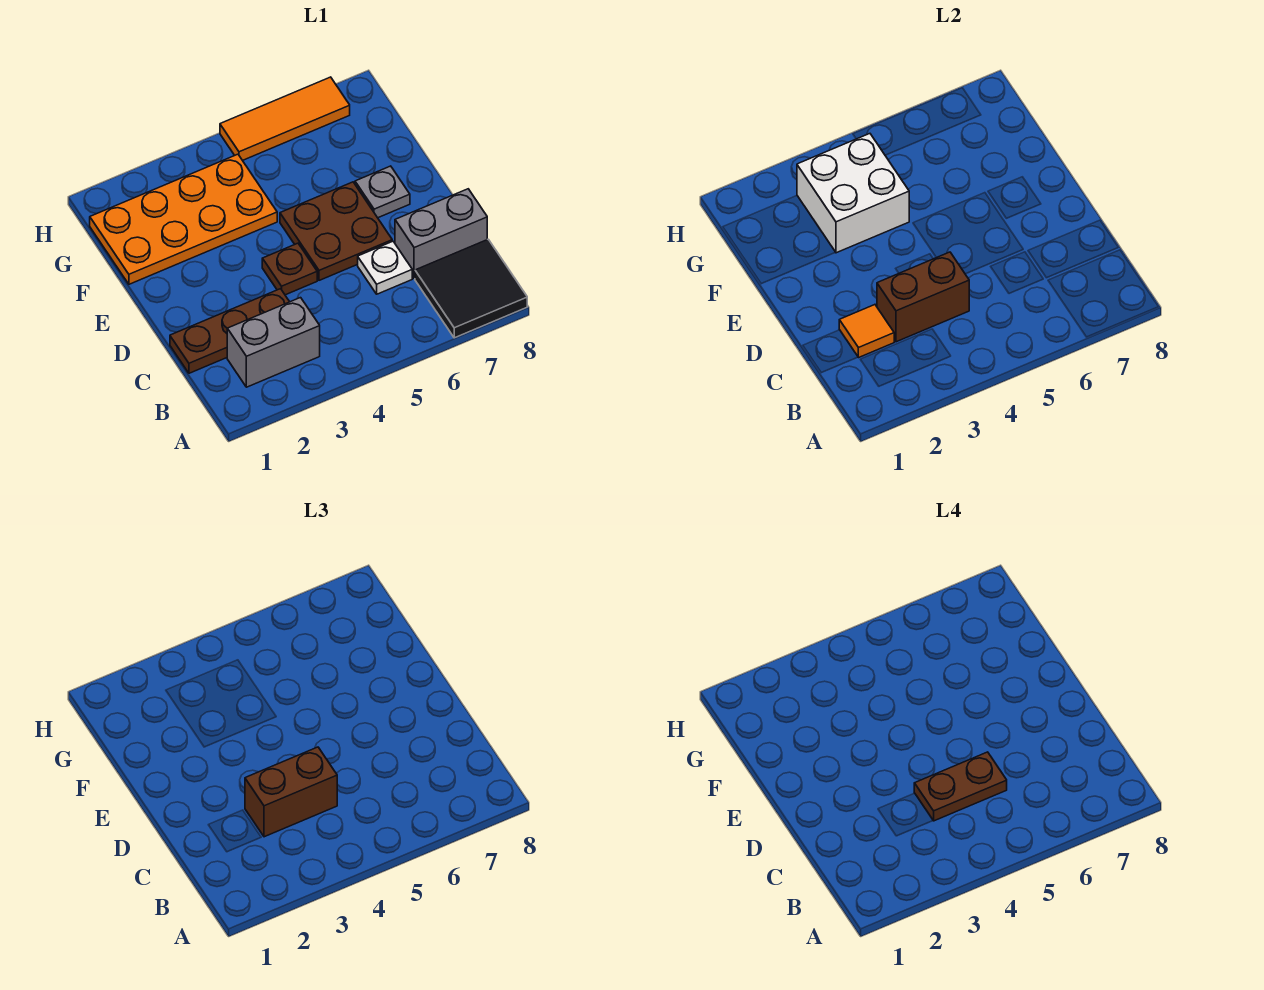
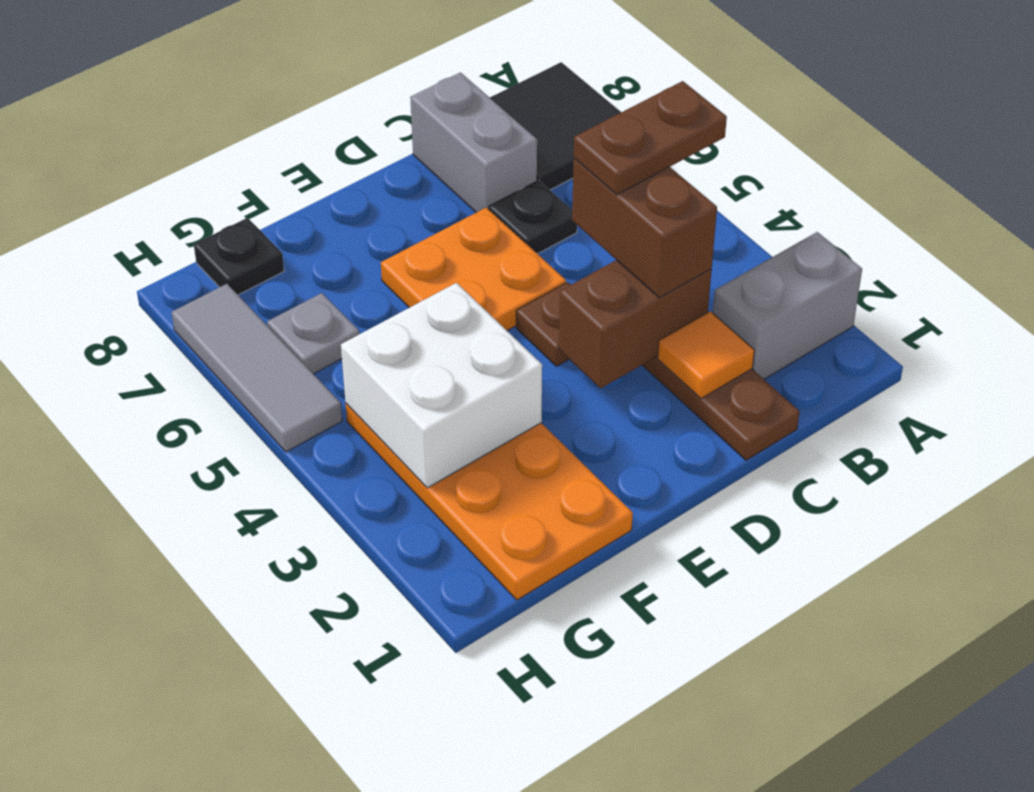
grey 1x2 brick [227,298,320,387] -> grey 1x2 brick turned to [713,232,862,379]
brown 1x2 brick [877,252,969,342] -> brown 1x2 brick turned to [559,260,712,388]
brown 1x2 plate [914,752,1007,821] -> brown 1x2 plate turned to [574,81,727,195]
white 1x1 plate [358,241,412,294] -> black 1x1 plate [489,180,577,254]
brown 2x2 plate [280,182,392,280] -> orange 2x2 plate [381,208,566,331]
grey 1x1 plate [355,166,410,218] -> grey 1x1 plate moved to [267,293,359,374]
none -> black 1x1 plate [194,218,284,295]
orange 1x3 tile [220,77,350,160] -> grey 1x3 tile [172,284,342,452]

